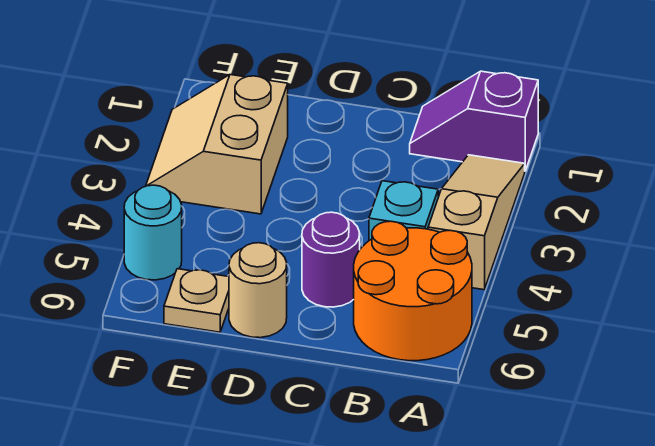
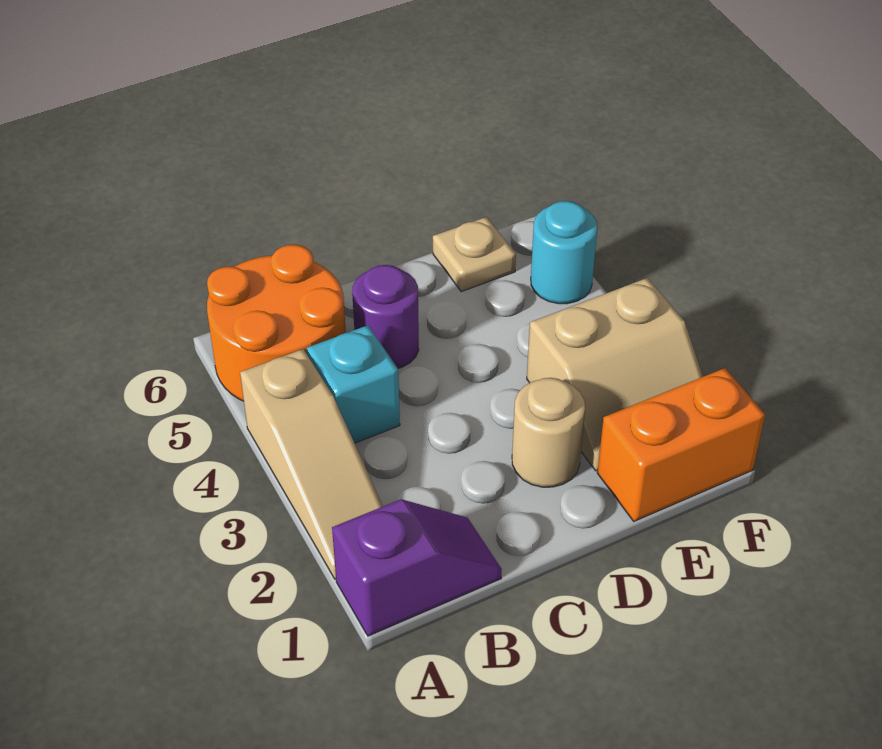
tan 1x1 round brick [229,243,287,338] -> tan 1x1 round brick moved to [512,378,585,487]
none -> orange 1x2 brick [597,368,765,521]
tan 2x2 slope [146,75,288,214] -> tan 2x2 slope turned to [527,278,703,471]

